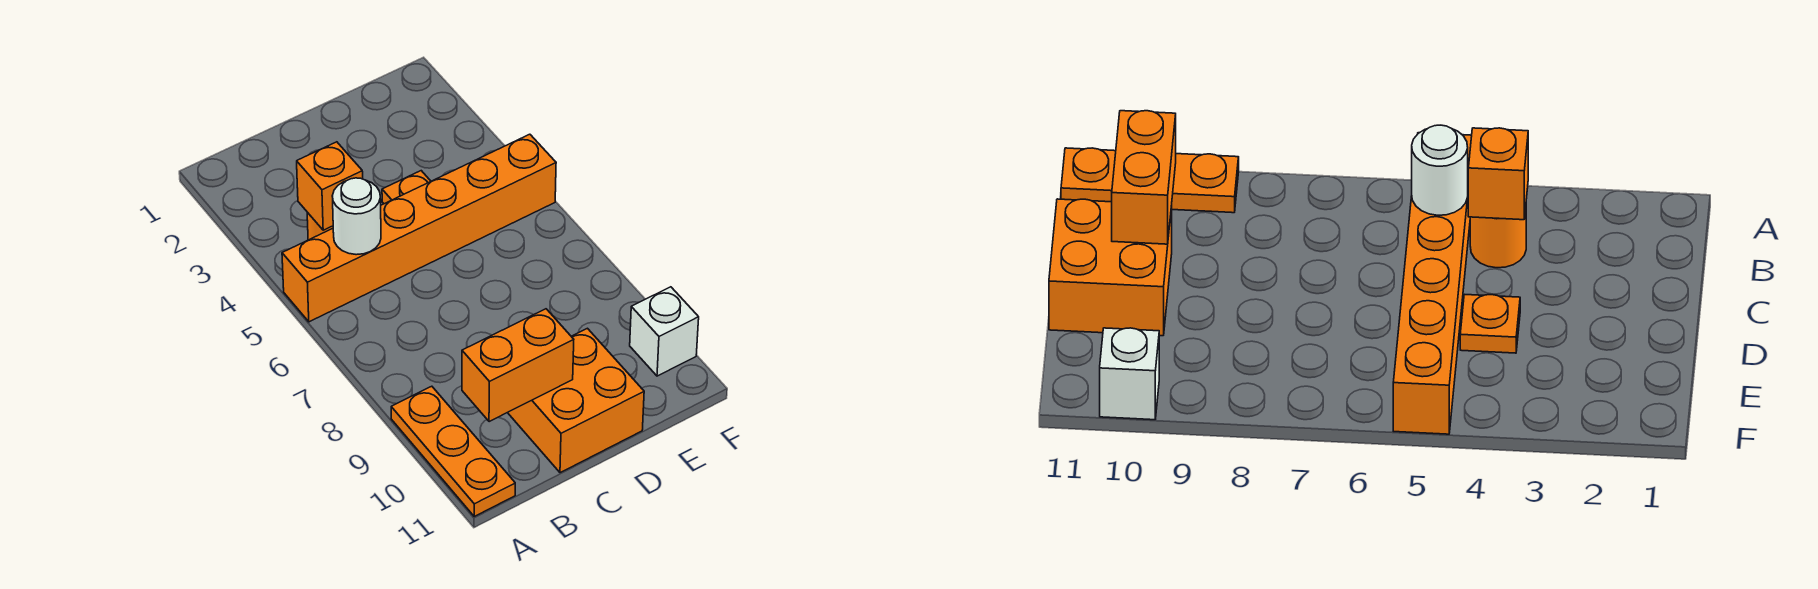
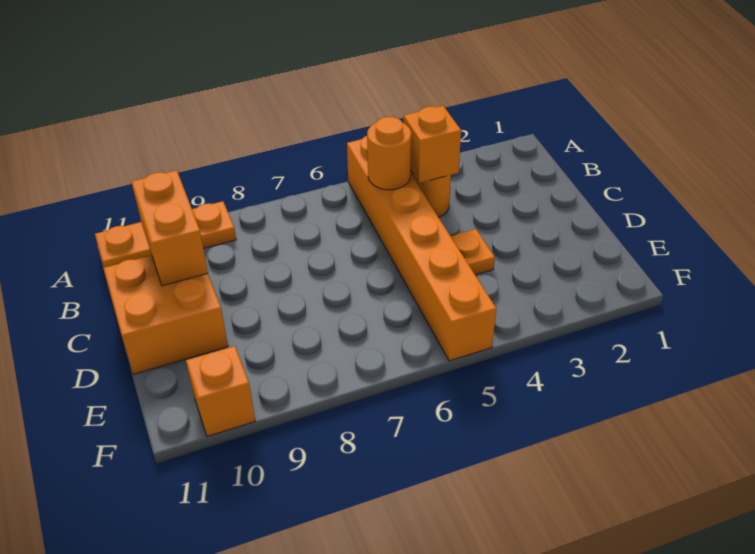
white 1x1 round brick [332,178,381,255] -> orange 1x1 round brick [367,117,411,190]
white 1x1 brick [630,287,699,376] -> orange 1x1 brick [186,346,255,436]

